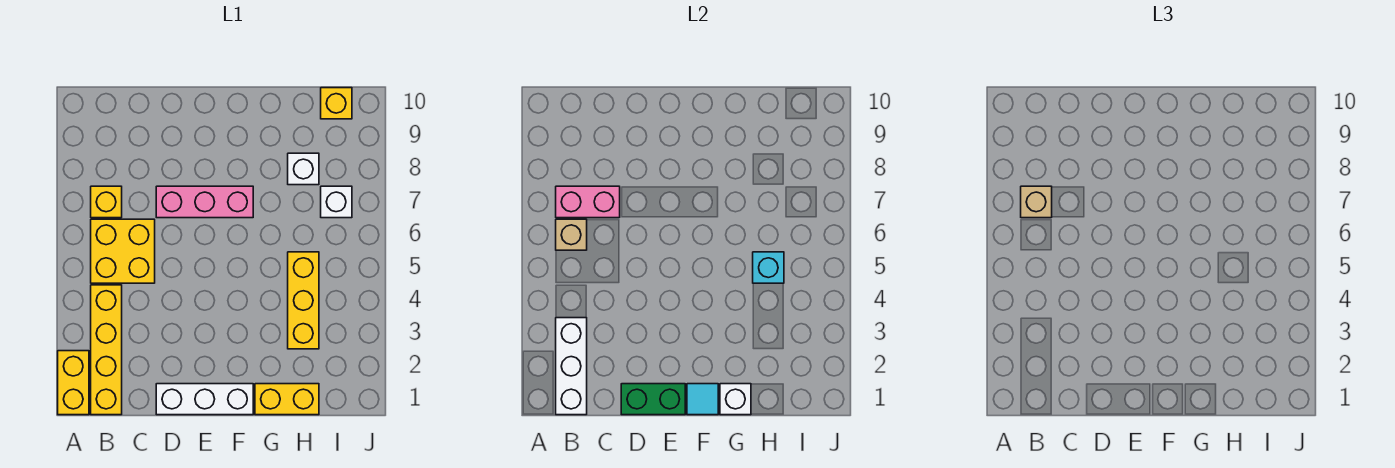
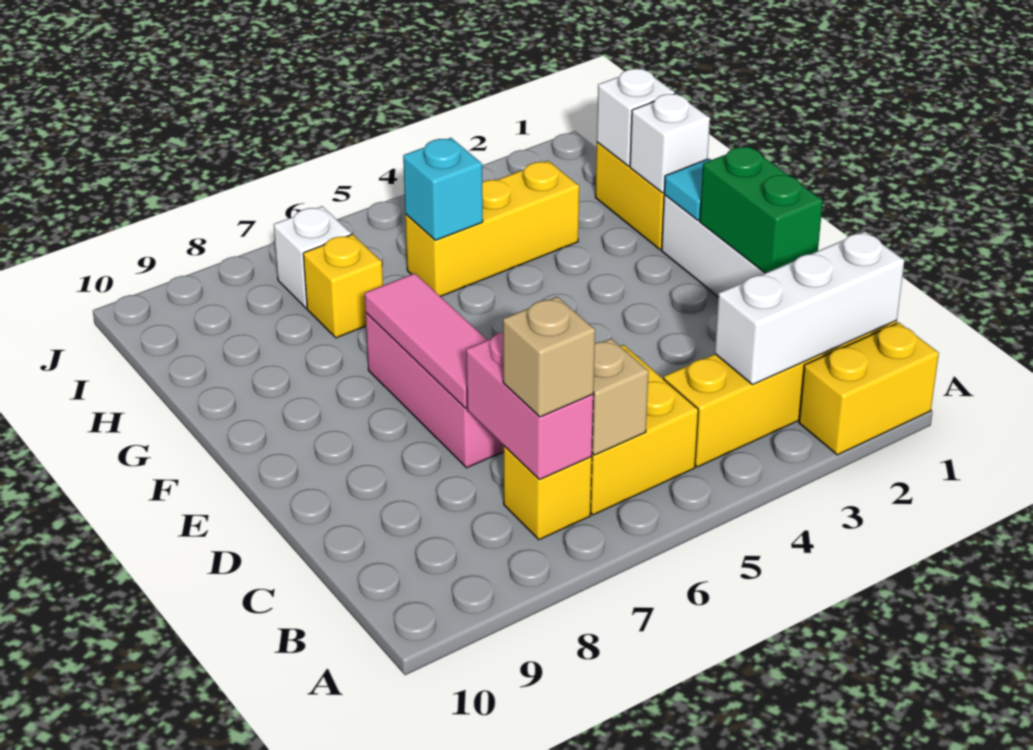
none -> pink 1x3 tile [365,273,487,408]
white 1x1 brick [288,153,319,185] -> white 1x1 brick moved to [597,69,675,166]
yellow 1x1 brick [321,88,352,119] -> yellow 1x1 brick moved to [303,234,383,338]

